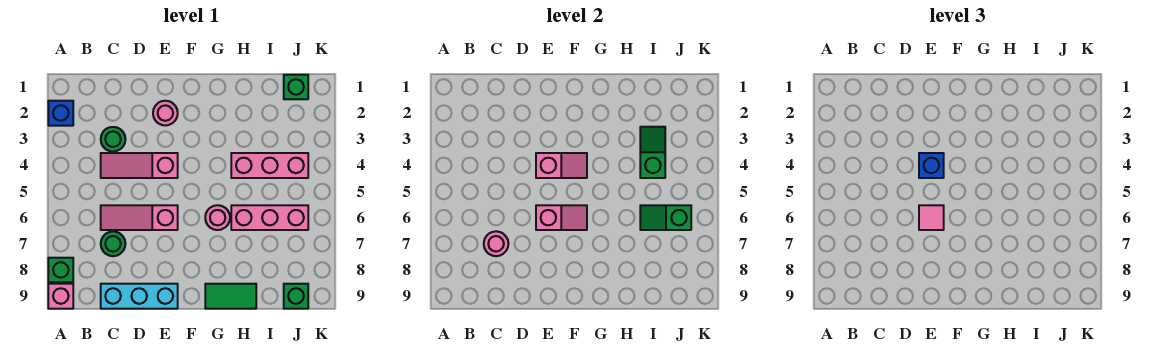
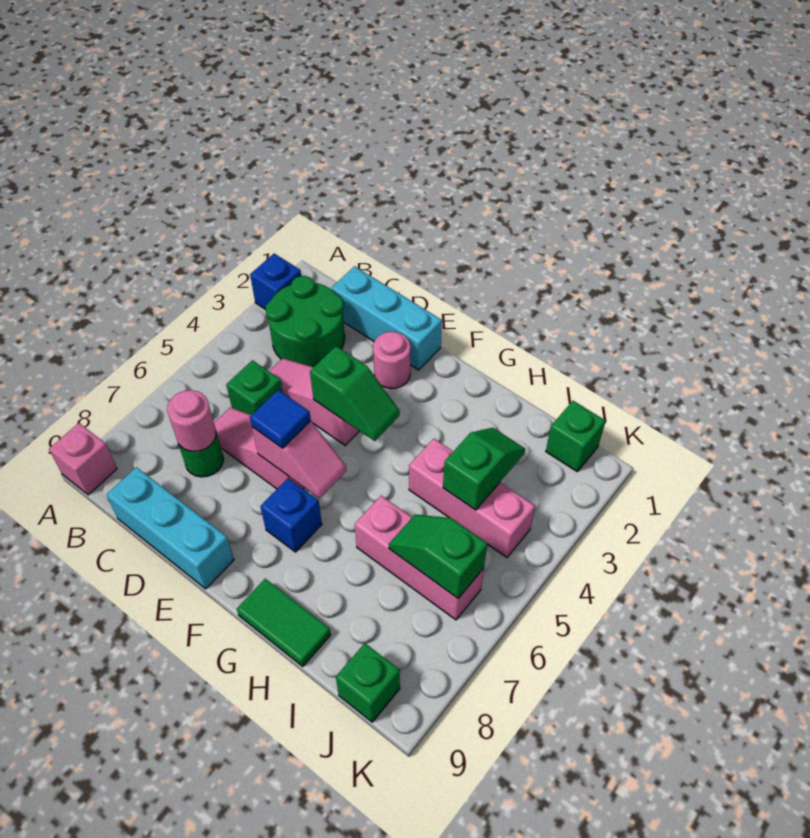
green 1x1 brick [48,258,73,282] -> green 1x1 brick moved to [226,360,283,415]
none -> cyan 1x3 brick [331,266,442,370]
green 1x1 round brick [101,127,125,152] -> green 2x2 round brick [265,276,345,367]
pink 1x2 slope [536,153,587,178] -> green 1x2 slope [310,346,400,441]
blue 1x1 brick [919,153,944,178] -> blue 1x1 brick moved to [260,479,322,552]
pink 1x1 tile [919,205,944,230] -> blue 1x1 tile [250,390,311,448]
pink 1x1 round brick [205,205,230,230] -> none

